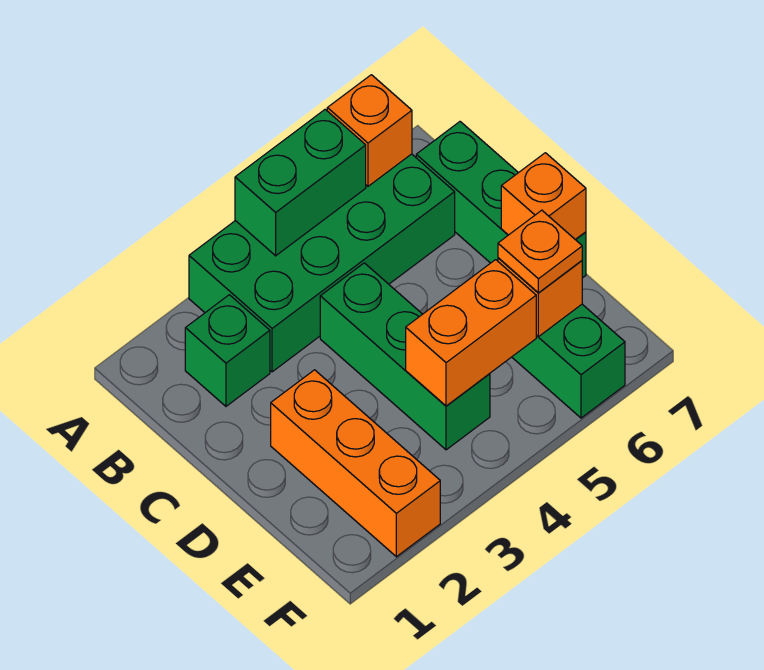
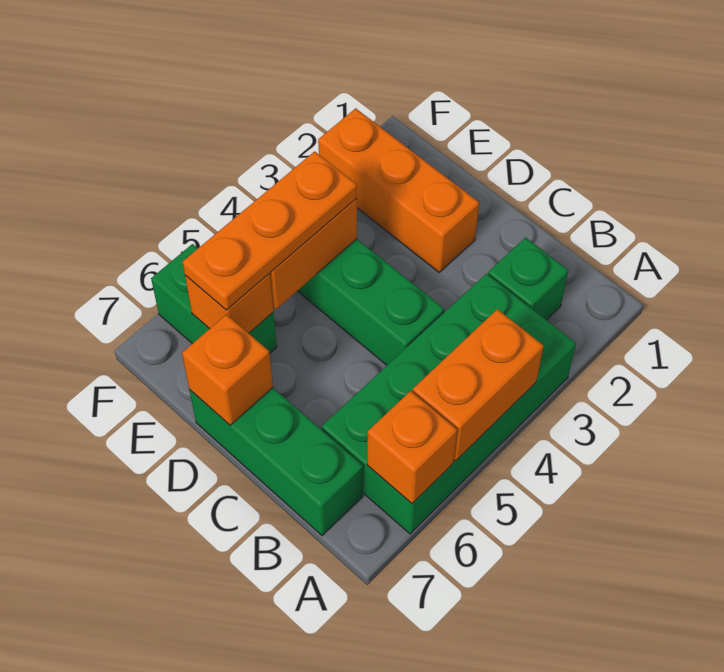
green 1x2 brick [235,109,366,256] -> orange 1x2 brick [413,309,544,461]
orange 1x1 plate [498,210,582,293] -> orange 1x3 plate [183,151,357,310]

